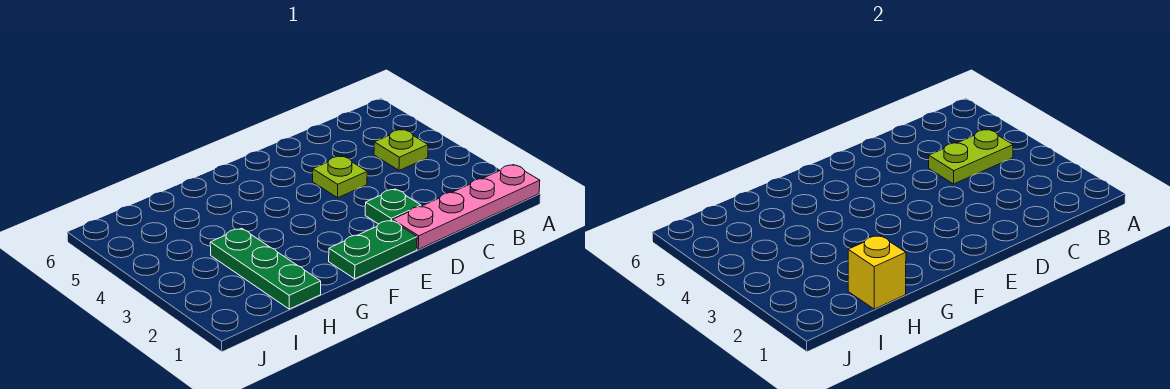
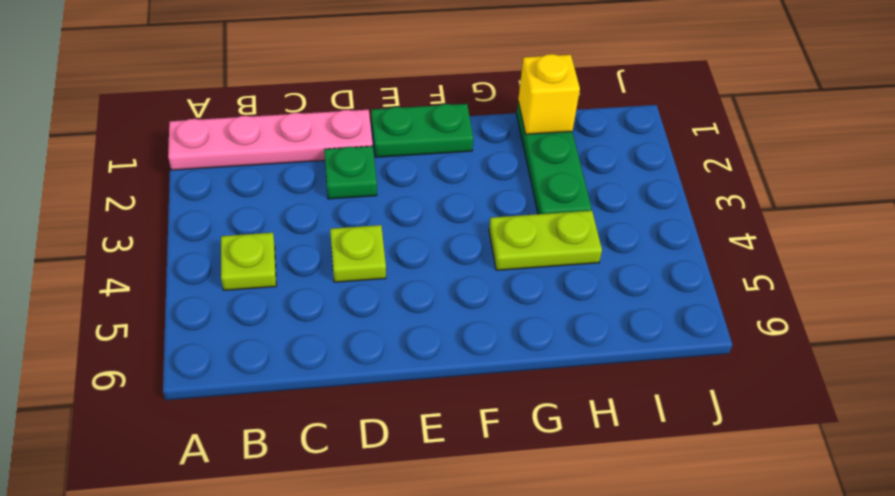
lime 1x2 plate [929,130,1013,184] -> lime 1x2 plate moved to [489,211,602,270]

